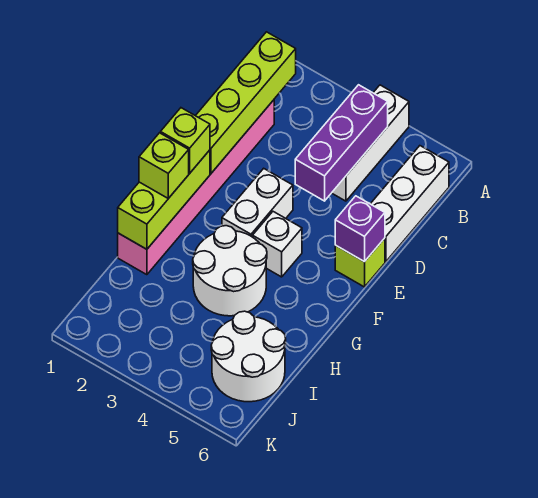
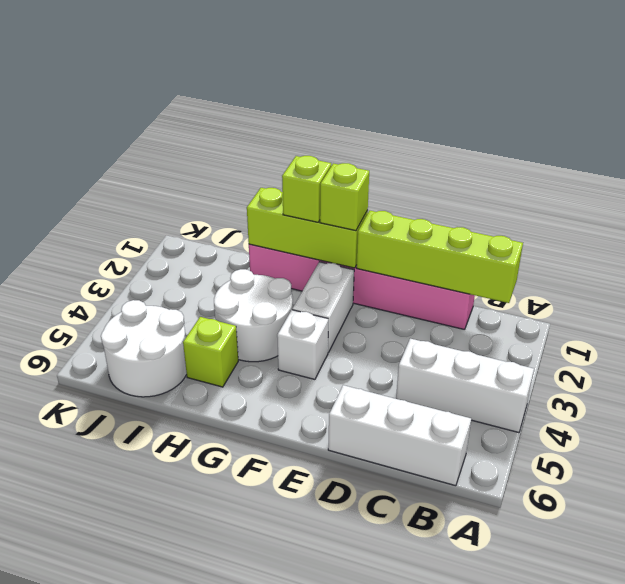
purple 1x3 brick [295,85,388,201] -> none
white 1x2 brick [222,168,293,237] -> white 1x2 brick turned to [292,262,354,353]
lime 1x1 brick [335,238,385,287] -> lime 1x1 brick moved to [183,317,238,387]
purple 1x1 brick [335,196,385,262] -> none

